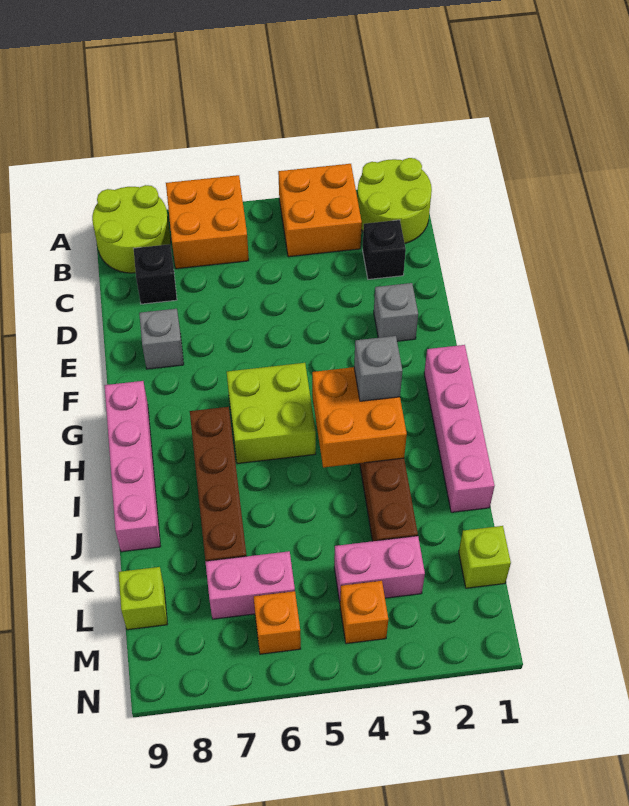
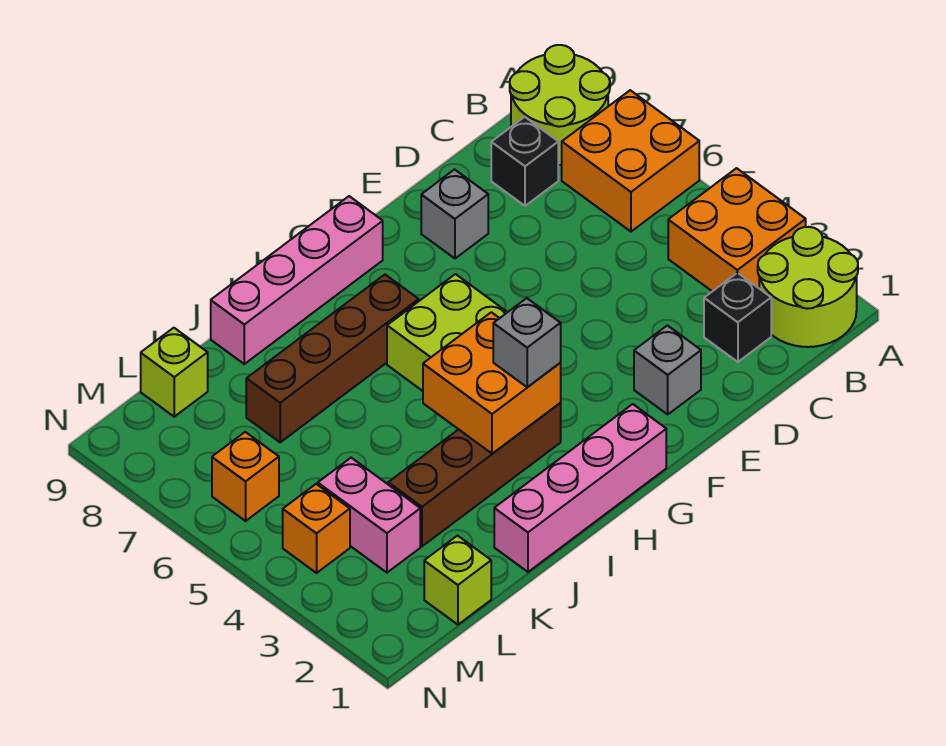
pink 1x2 brick [205,551,295,619] -> none

